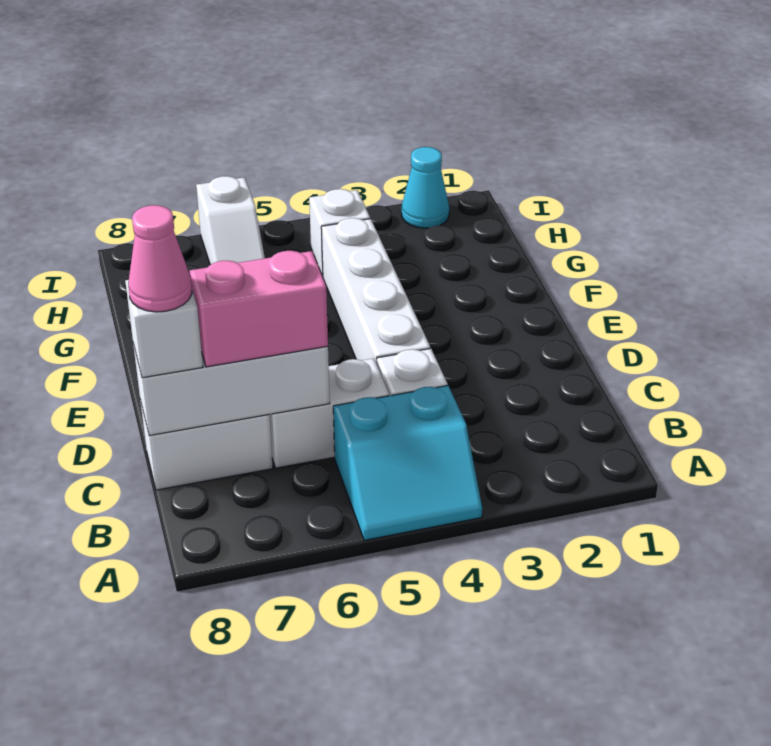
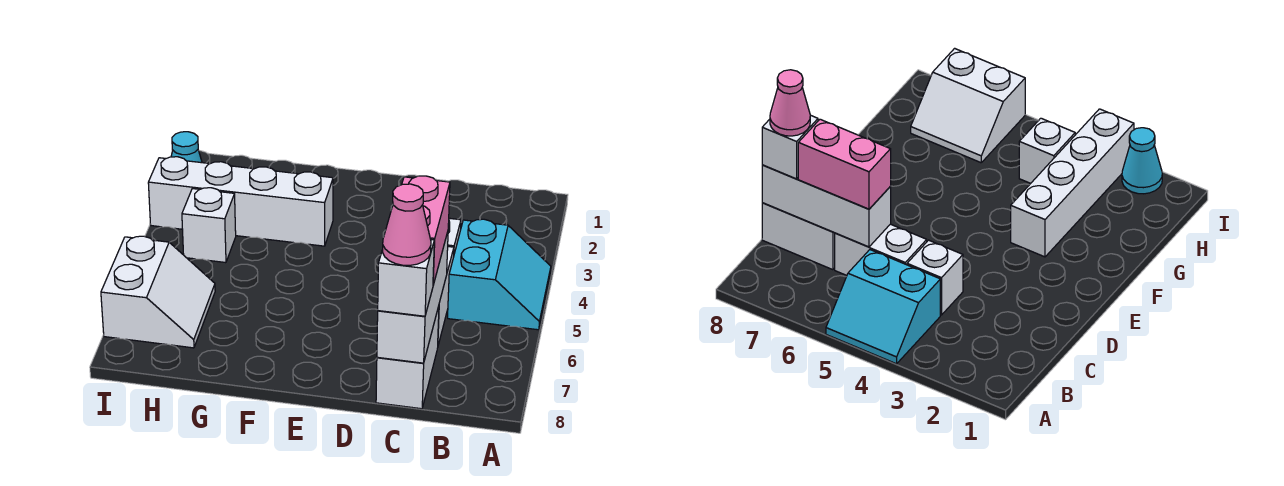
white 1x4 brick [321,218,430,364] -> white 1x4 brick moved to [148,157,333,246]
white 1x2 slope [196,176,265,265] -> white 2x2 slope [101,236,215,348]

